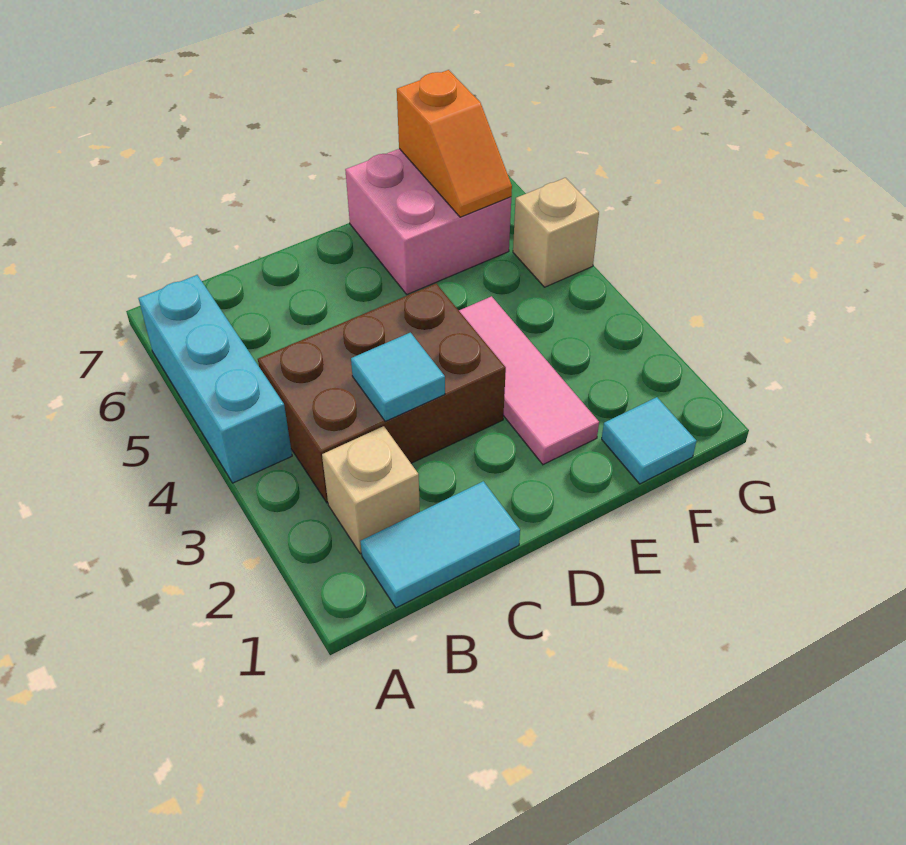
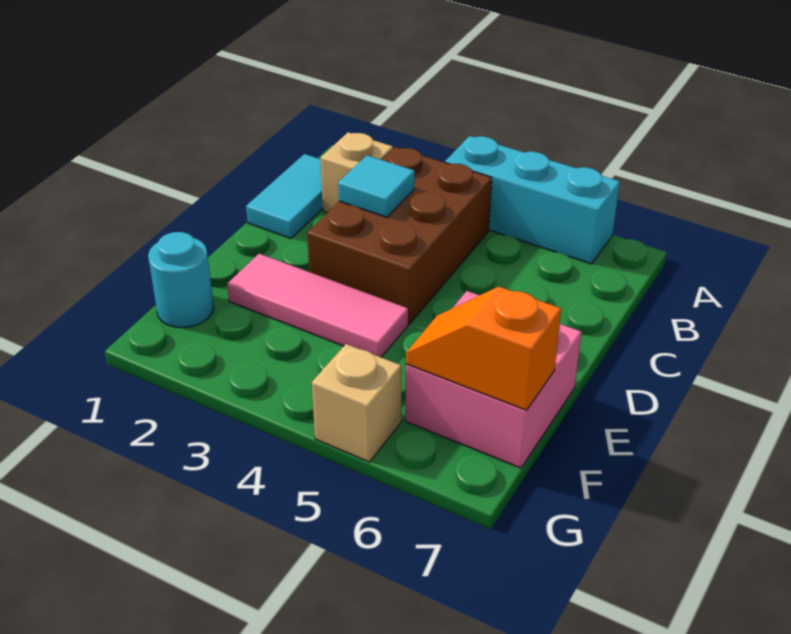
cyan 1x1 tile [602,397,696,484] -> cyan 1x1 round brick [148,232,214,327]

